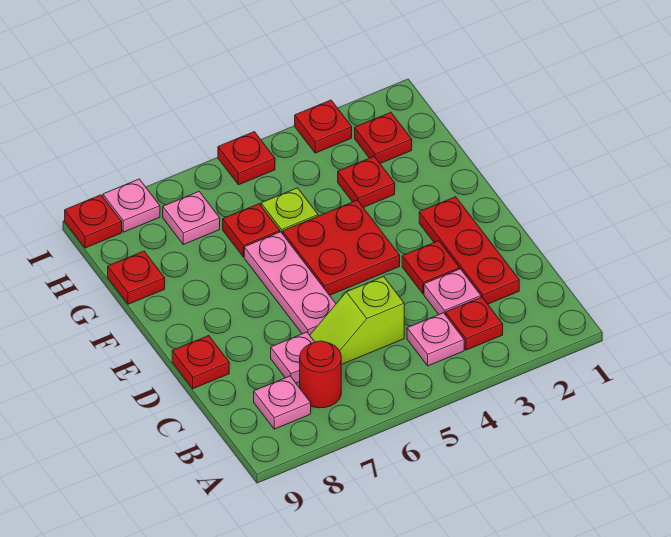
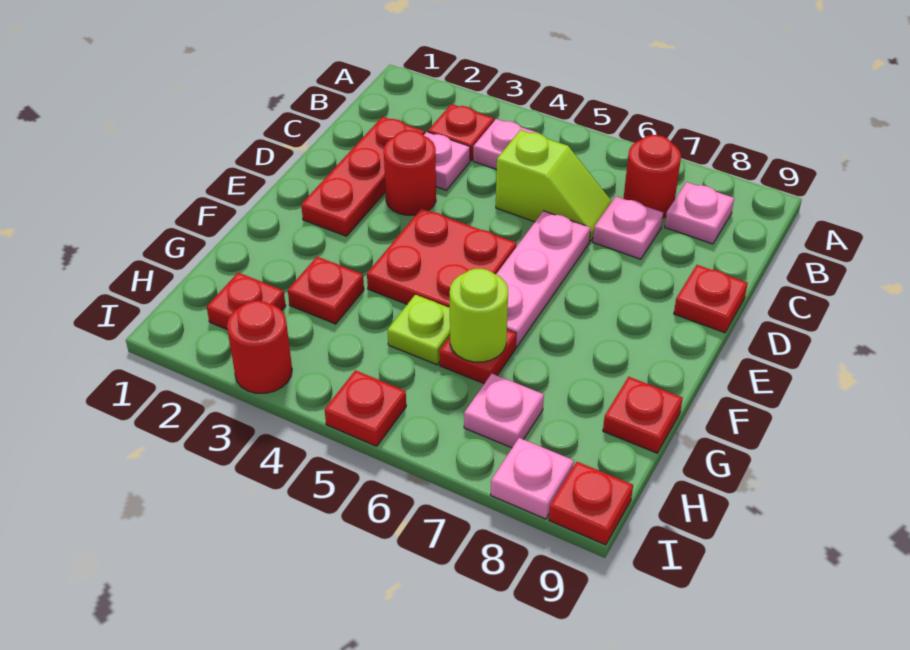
red 1x1 plate [402,241,459,294] -> red 1x1 round brick [384,130,436,215]
none -> lime 1x1 round brick [450,269,508,362]
red 1x1 plate [295,100,352,153] -> red 1x1 round brick [227,301,292,393]

